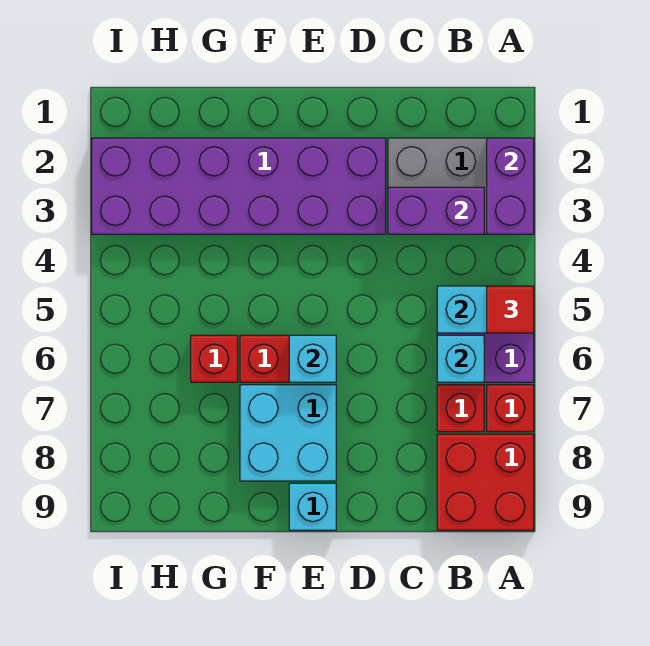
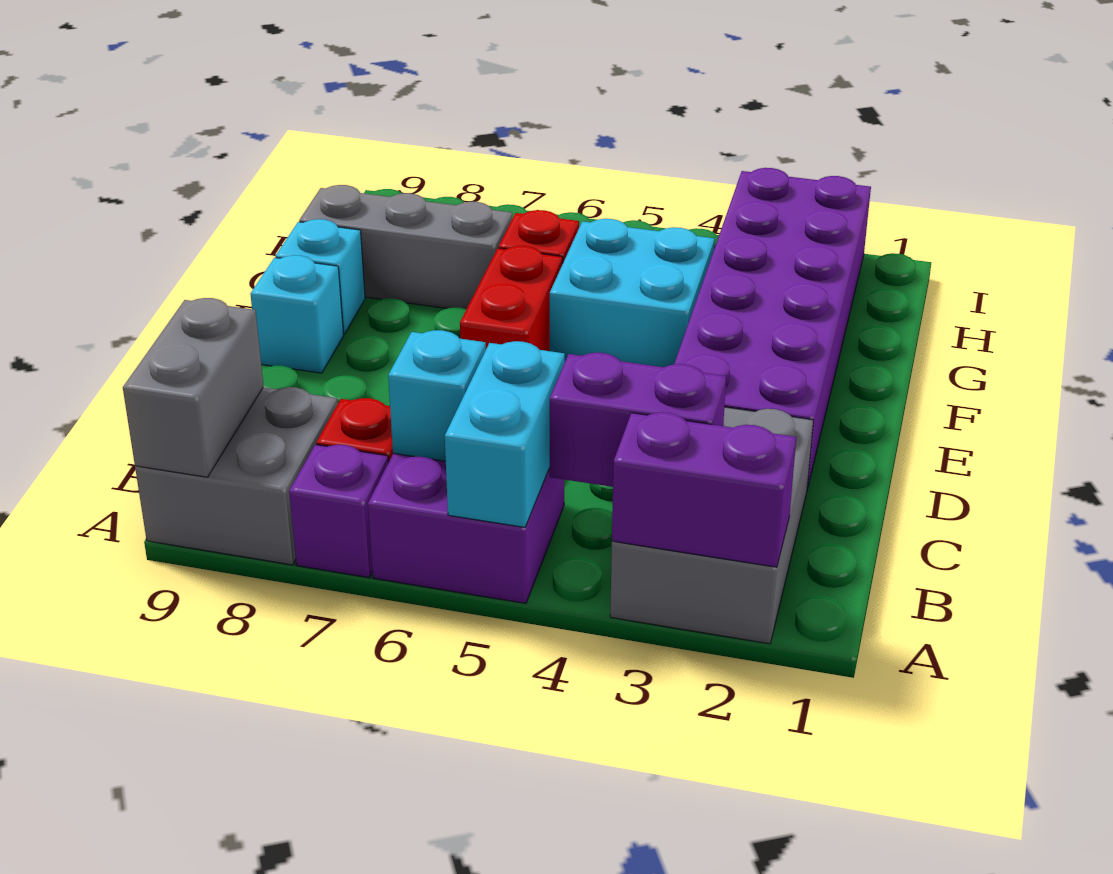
red 1x1 tile [487,286,534,333] -> none
red 1x1 brick [487,385,534,432] -> purple 1x1 brick [289,445,389,577]
red 2x2 brick [437,434,534,530] -> grey 2x2 brick [135,387,338,565]
none -> grey 1x2 brick [123,298,264,477]
purple 1x2 brick [388,187,484,234] -> purple 1x2 brick turned to [550,353,726,487]
cyan 1x1 brick [289,335,336,382] -> cyan 1x1 brick moved to [275,219,365,334]
cyan 2x2 brick [240,385,336,481] -> cyan 2x2 brick moved to [550,219,715,367]
none -> grey 1x3 brick [299,185,512,309]

